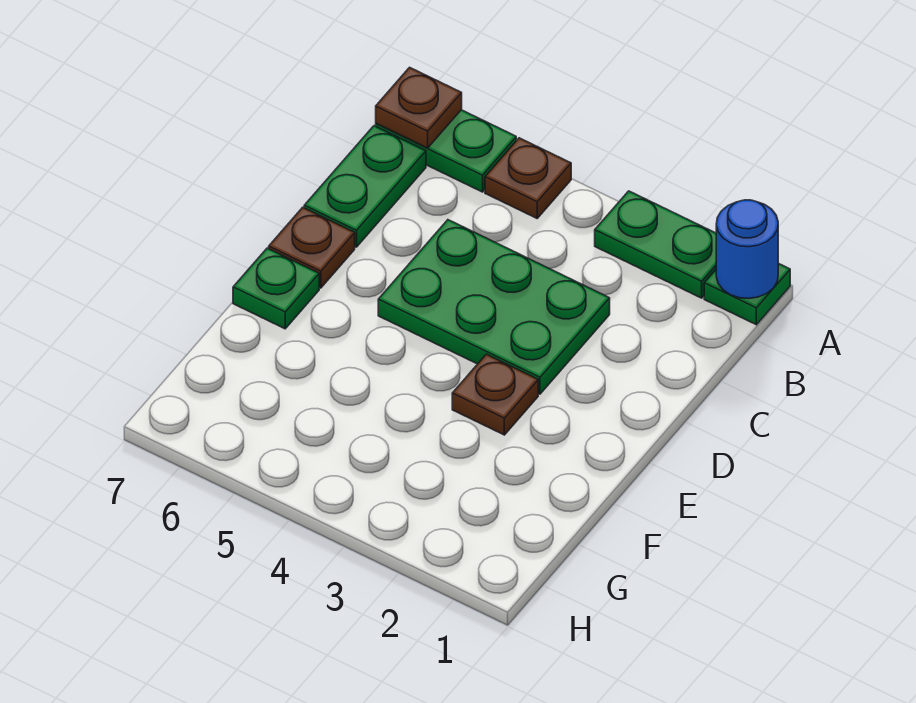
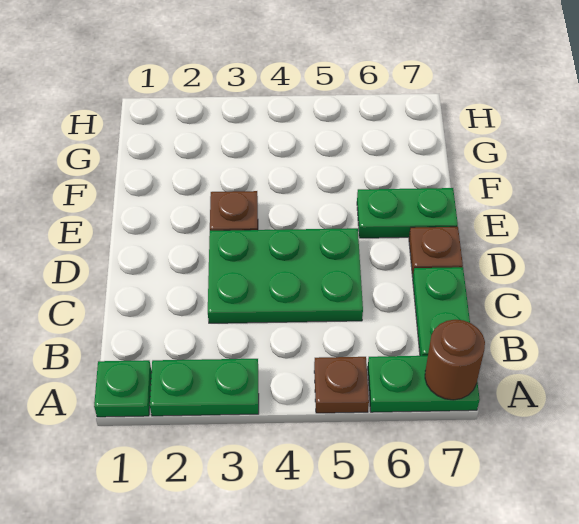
blue 1x1 round brick [716,200,778,299] -> none
brown 1x1 plate [376,67,462,148] -> brown 1x1 round brick [425,320,485,400]
green 1x1 plate [233,248,319,329] -> green 1x2 plate [357,188,458,238]

